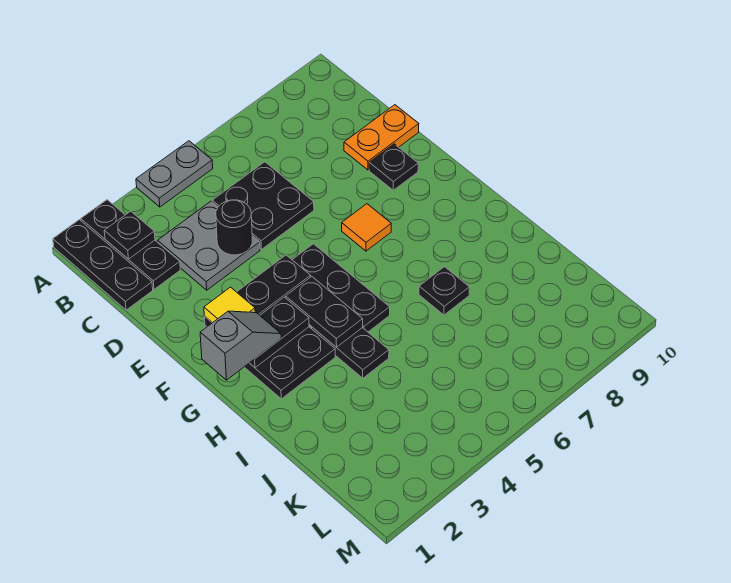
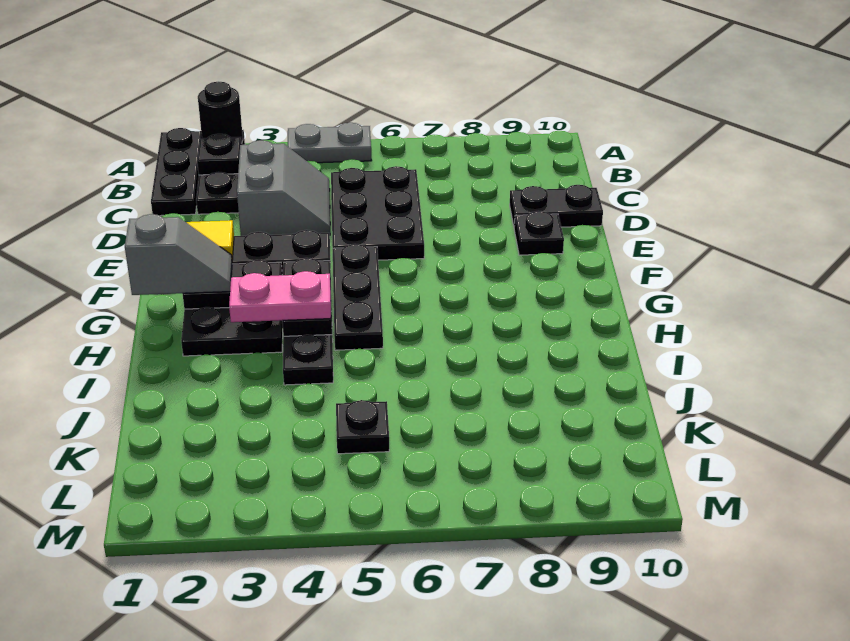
grey 2x2 plate [158,201,260,290] -> grey 2x2 slope [237,140,330,236]
black 2x2 plate [212,162,314,249] -> black 2x3 plate [331,166,424,260]
black 1x1 round brick [216,200,252,255] -> black 1x1 round brick moved to [198,82,243,143]
orange 1x2 plate [344,105,419,170] -> black 1x2 plate [510,185,603,227]
orange 1x1 tile [342,204,391,251] -> none
none -> pink 1x2 plate [229,271,331,322]
black 1x1 plate [419,267,470,315] -> black 1x1 plate moved to [336,400,389,454]

